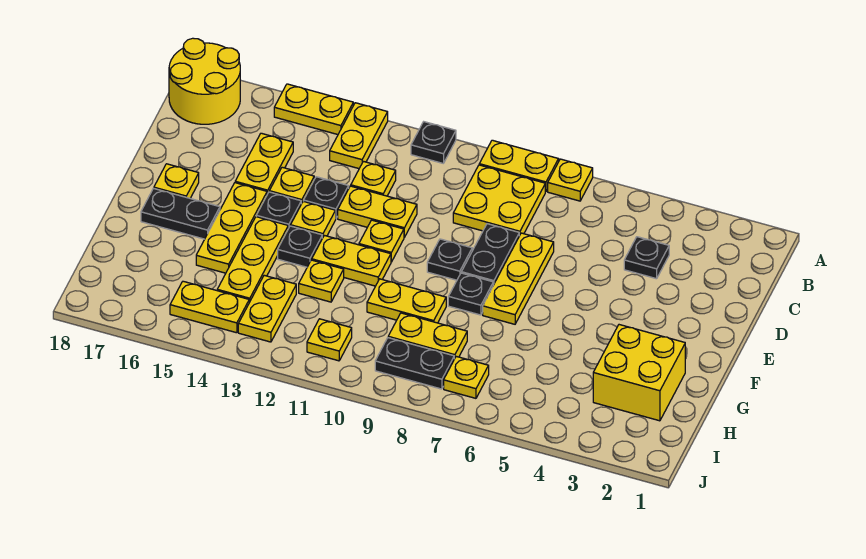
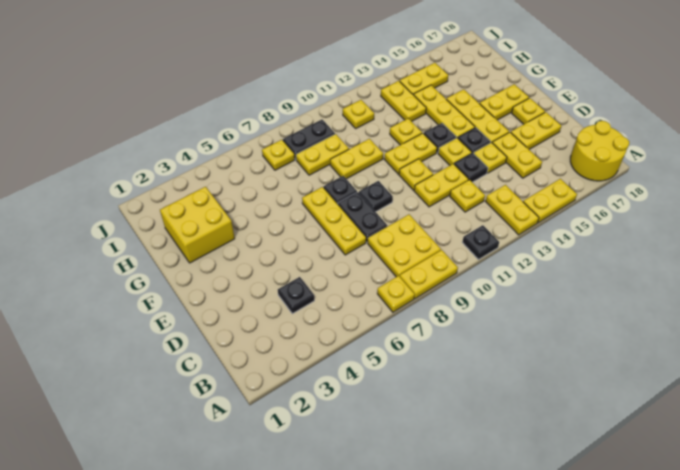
none -> yellow 1x2 plate [511,112,561,149]
black 1x2 plate [141,188,220,239] -> yellow 1x2 plate [479,84,529,120]

